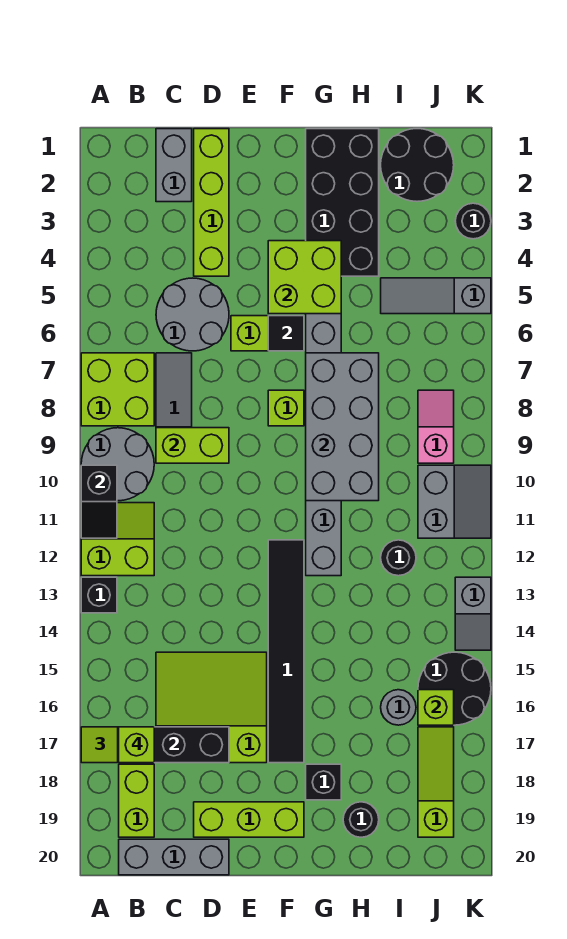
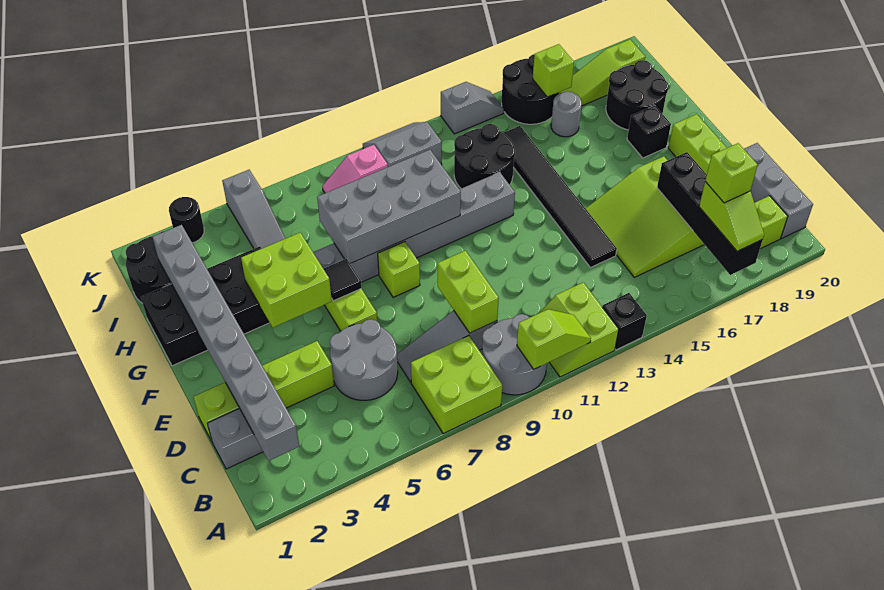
black 1x2 slope [81,465,117,538] -> lime 1x2 slope [517,309,591,369]
none -> grey 1x8 brick [153,225,299,461]
black 1x6 tile [268,540,304,763] -> black 1x6 tile turned to [503,126,617,267]
black 1x1 round brick [343,802,379,837] -> black 2x2 round brick [606,60,669,130]
black 1x1 round brick [381,540,416,576] -> black 2x2 round brick [454,124,515,188]

